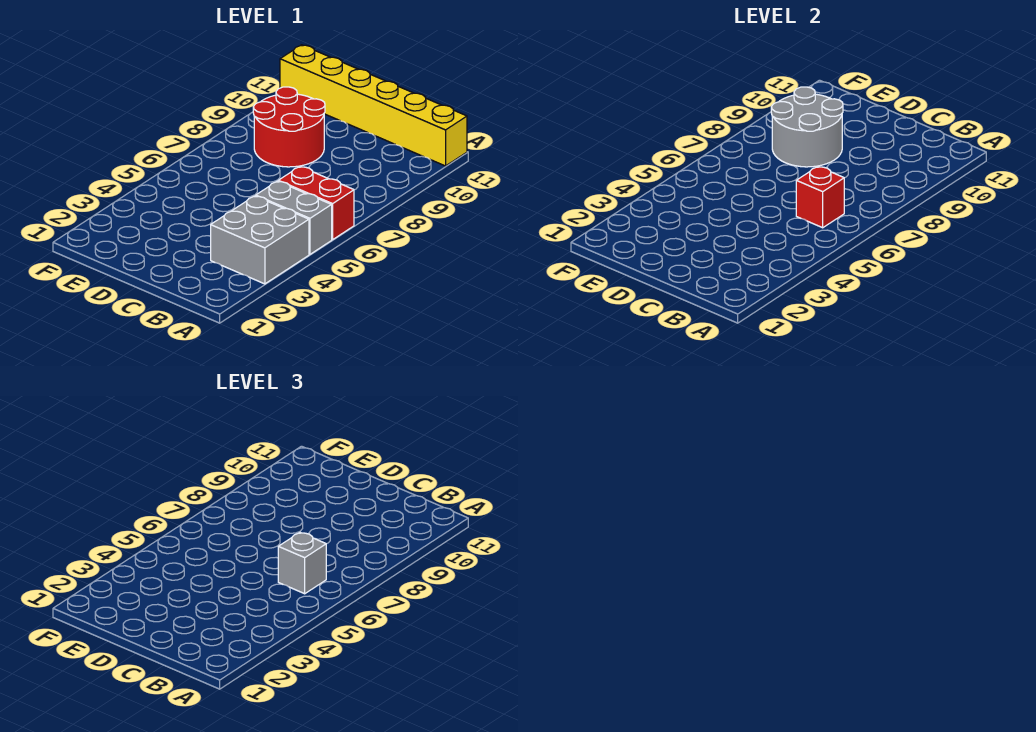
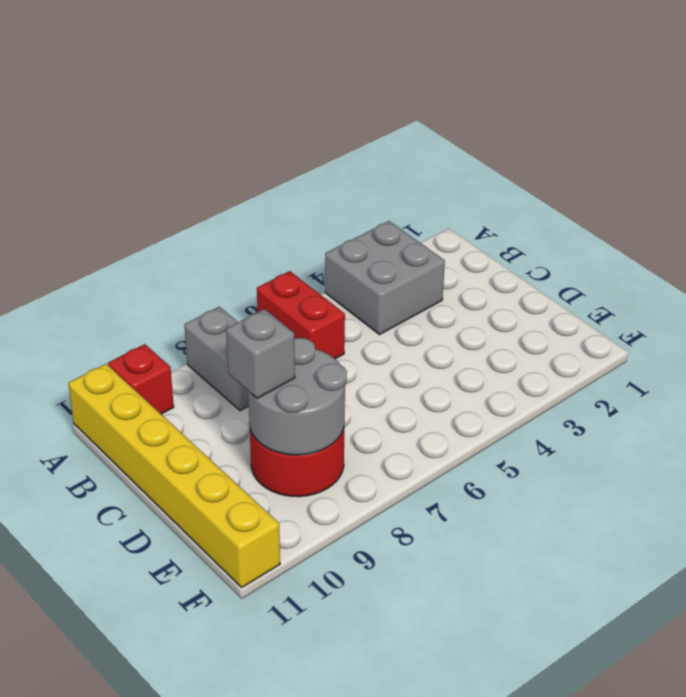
grey 1x2 brick [256,181,332,254] -> grey 1x2 brick moved to [184,307,249,411]
red 1x1 brick [796,167,844,228] -> red 1x1 brick moved to [108,344,174,414]
grey 1x1 brick [278,533,326,594] -> grey 1x1 brick moved to [226,309,295,398]

